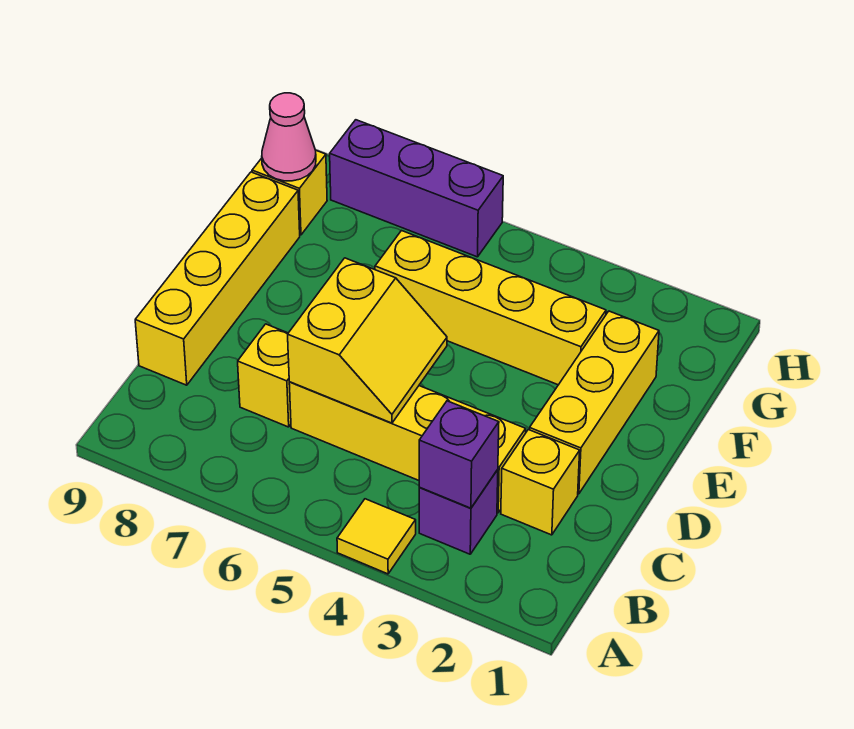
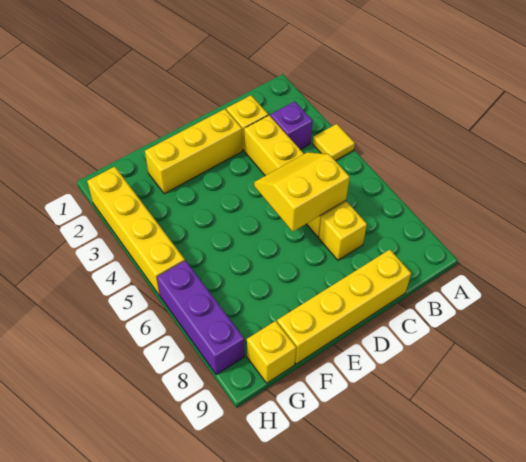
purple 1x1 brick [419,401,499,508] -> none
yellow 1x4 brick [375,231,606,385] -> yellow 1x4 brick moved to [87,166,185,296]
pink 1x1 cone [262,93,316,181] -> none

